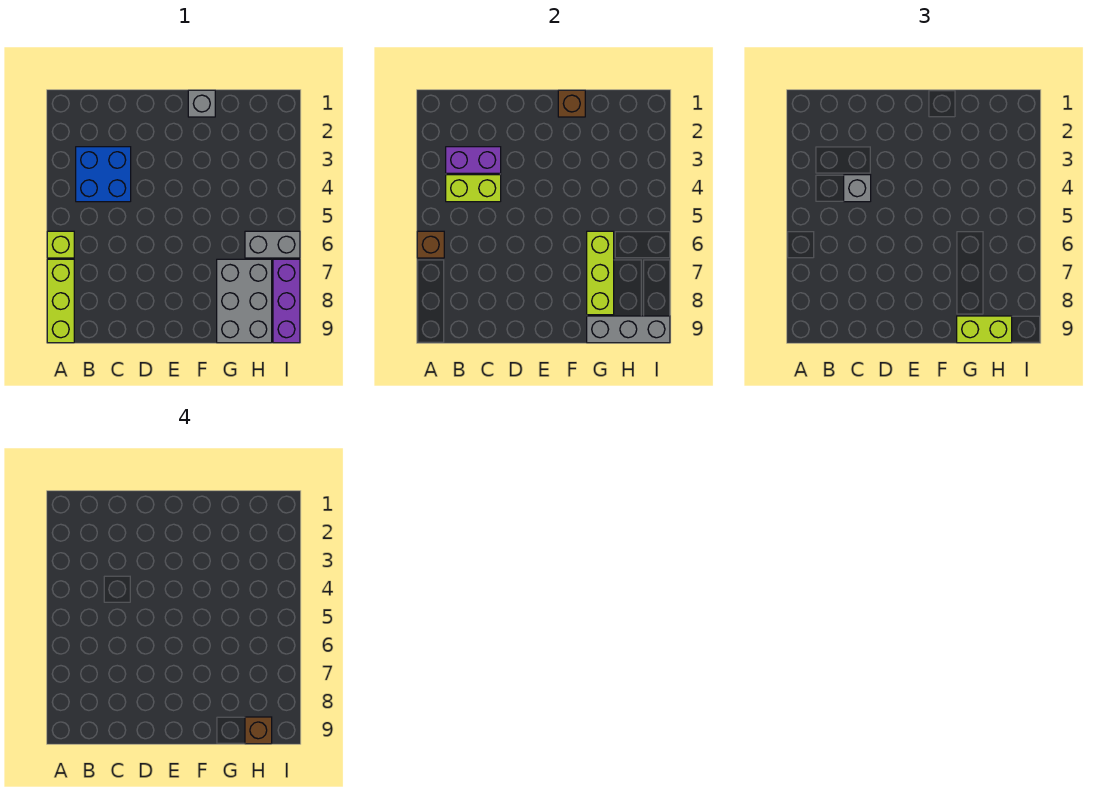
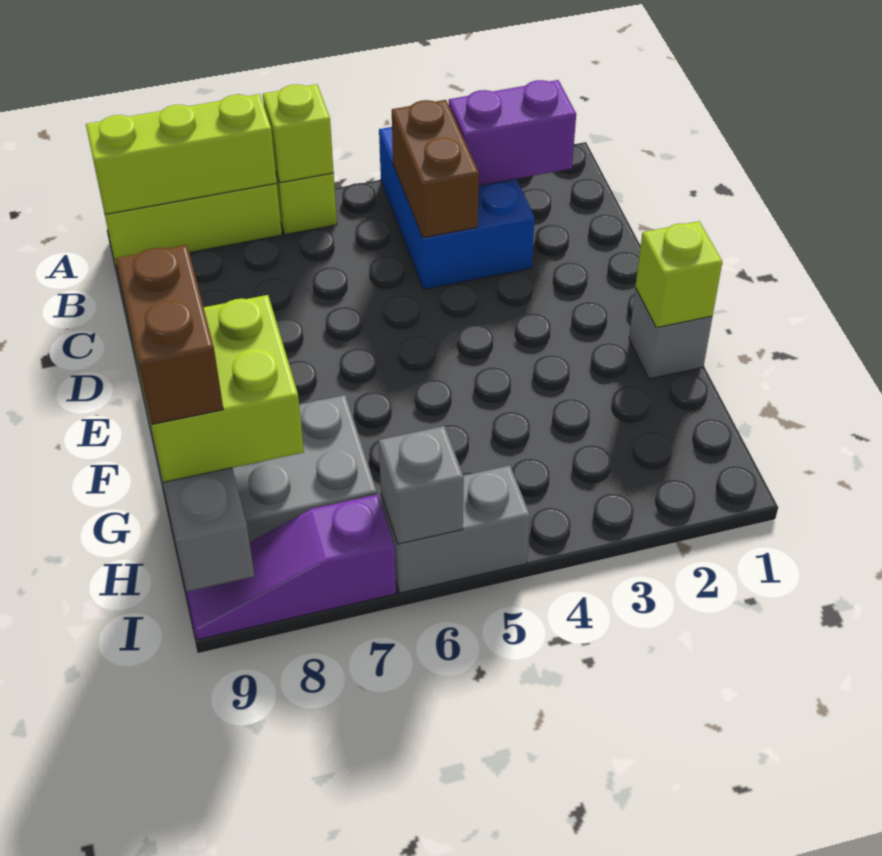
brown 1x1 brick [417,231,444,258] -> lime 1x1 brick [263,84,334,183]
blue 2x2 brick [76,147,131,202] -> blue 2x3 brick [379,127,535,290]
purple 1x2 brick [446,147,501,173] -> purple 1x2 brick turned to [449,80,576,186]
lime 1x2 brick [446,175,501,202] -> brown 1x2 brick [392,100,479,238]
grey 1x1 brick [844,175,871,202] -> grey 1x1 brick moved to [379,426,464,544]
brown 1x1 brick [558,90,585,117] -> lime 1x1 brick [636,221,722,328]
lime 1x3 brick [587,231,614,315] -> lime 1x3 brick moved to [86,94,277,214]
lime 1x2 brick [957,316,1012,343] -> lime 2x2 brick [134,295,304,482]
grey 1x2 brick [245,231,300,258] -> grey 1x2 brick turned to [381,466,530,593]
brown 1x1 brick [245,717,272,744] -> brown 1x2 brick [116,245,223,425]
purple 1x3 brick [273,259,300,343] -> purple 1x3 slope [183,494,396,640]

